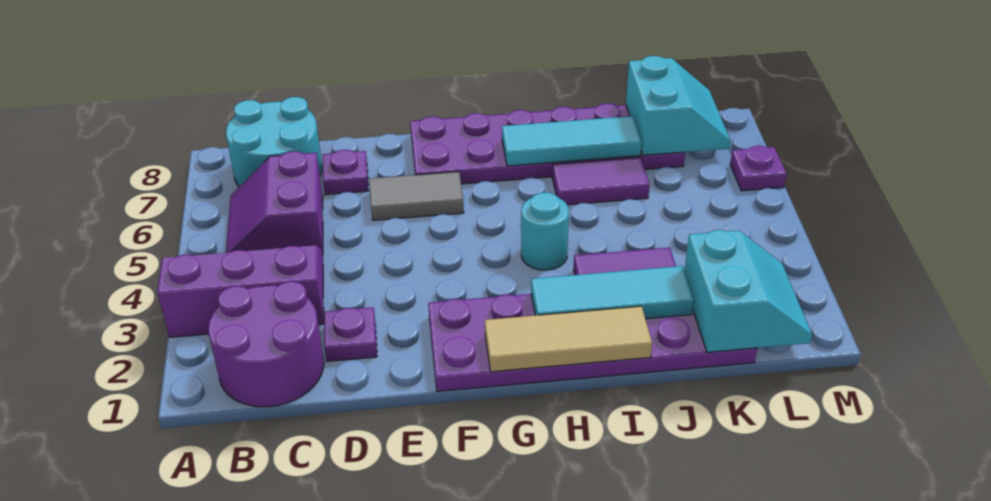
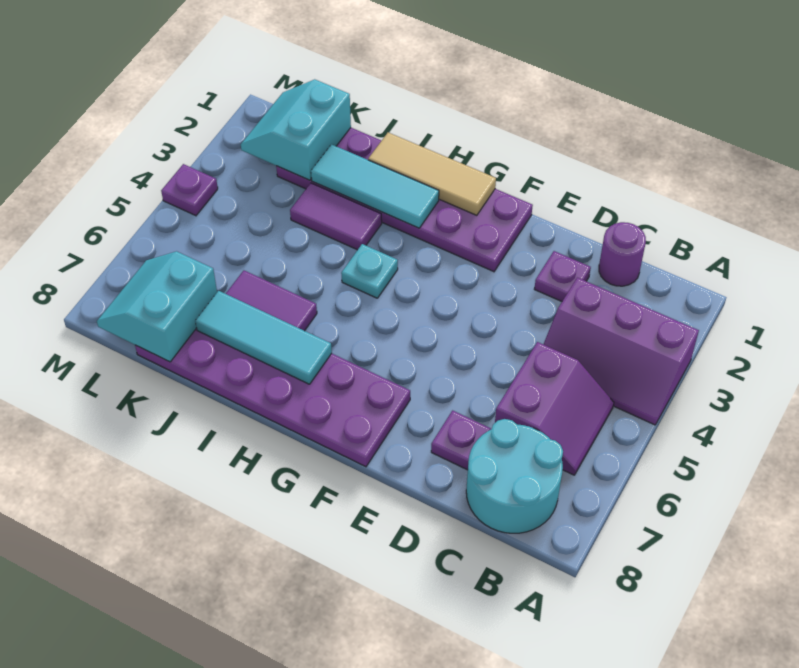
purple 2x2 round brick [208,281,324,407] -> purple 1x1 round brick [599,222,646,286]
grey 1x2 tile [369,172,464,220] -> none
cyan 1x1 round brick [521,192,569,270] -> cyan 1x1 plate [341,244,398,298]
purple 1x1 plate [730,146,786,191] -> purple 1x1 plate moved to [161,164,218,216]

